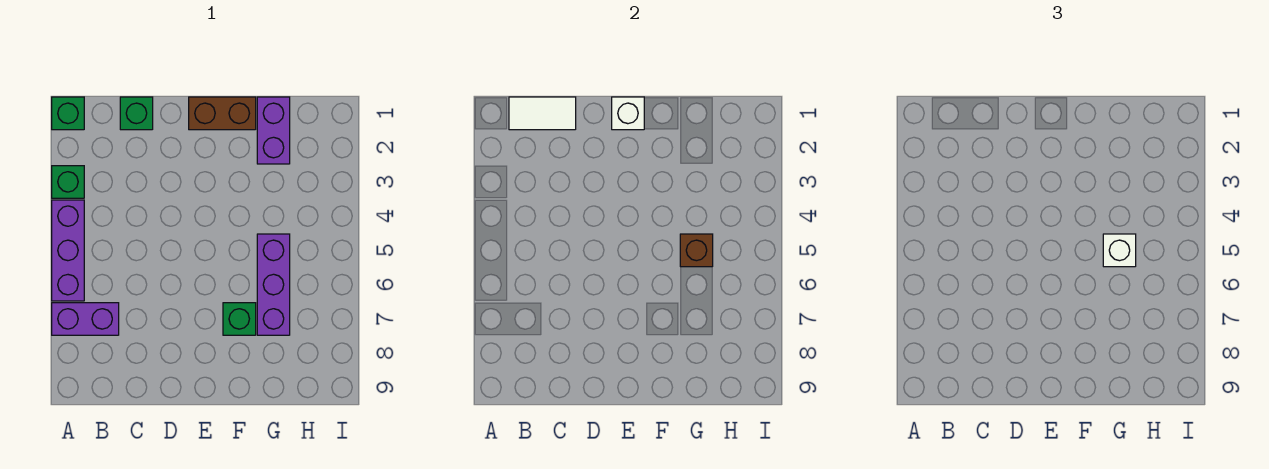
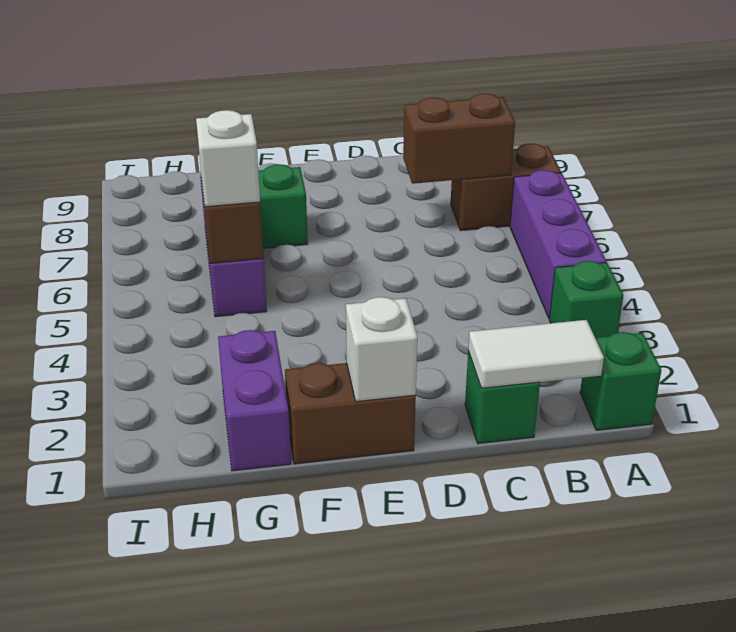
purple 1x2 brick [52,303,119,335] -> brown 1x2 brick [451,143,561,230]
none -> brown 1x2 brick [403,93,515,184]

